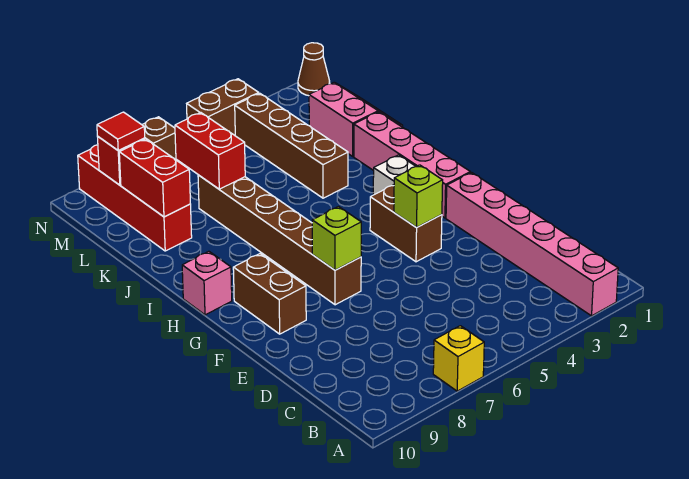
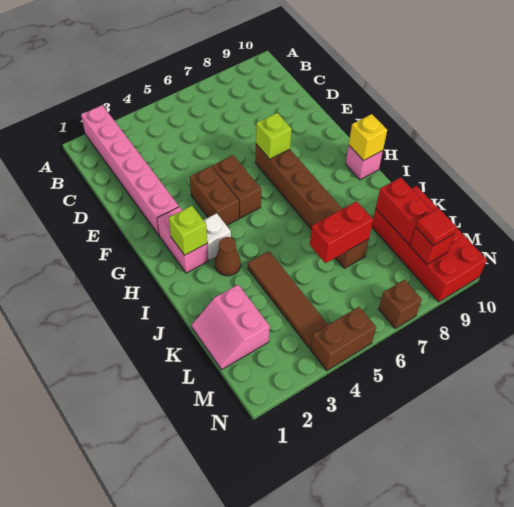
yellow 1x1 brick [433,326,484,391] -> yellow 1x1 brick moved to [349,114,387,161]
lime 1x1 brick [394,165,443,228] -> lime 1x1 brick moved to [169,206,207,255]
brown 1x2 brick [233,254,306,334] -> brown 1x2 brick moved to [212,155,261,218]
pink 1x4 brick [354,112,470,218] -> pink 1x2 brick [157,207,208,273]
brown 1x4 brick [235,93,348,198] -> brown 1x4 tile [248,251,328,349]
red 1x2 brick [175,113,245,189] -> red 1x2 brick turned to [310,201,373,263]
red 1x4 brick [78,145,192,251] -> red 2x4 brick [372,186,487,302]
brown 1x1 cone [298,43,330,96] -> brown 1x1 cone moved to [215,237,241,276]

